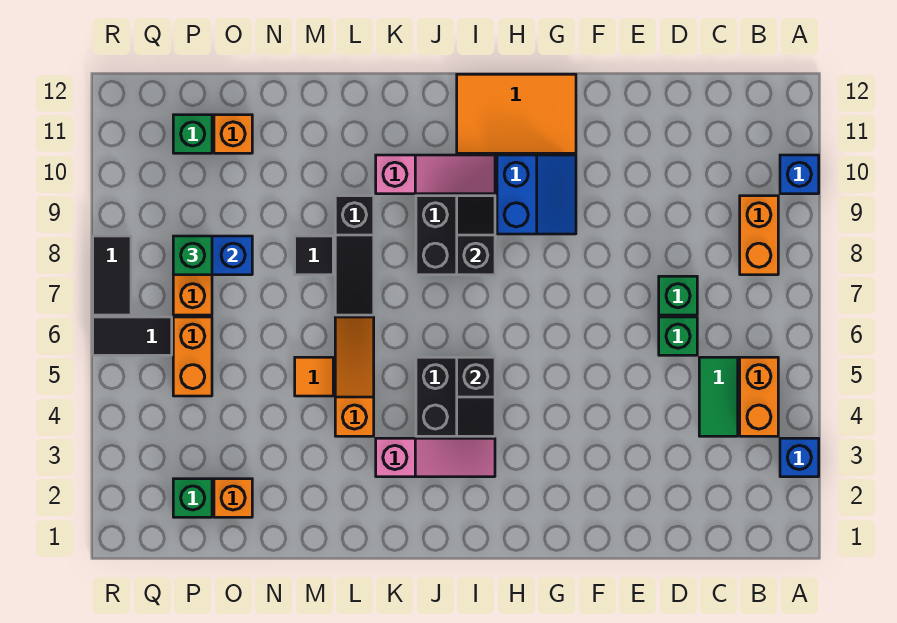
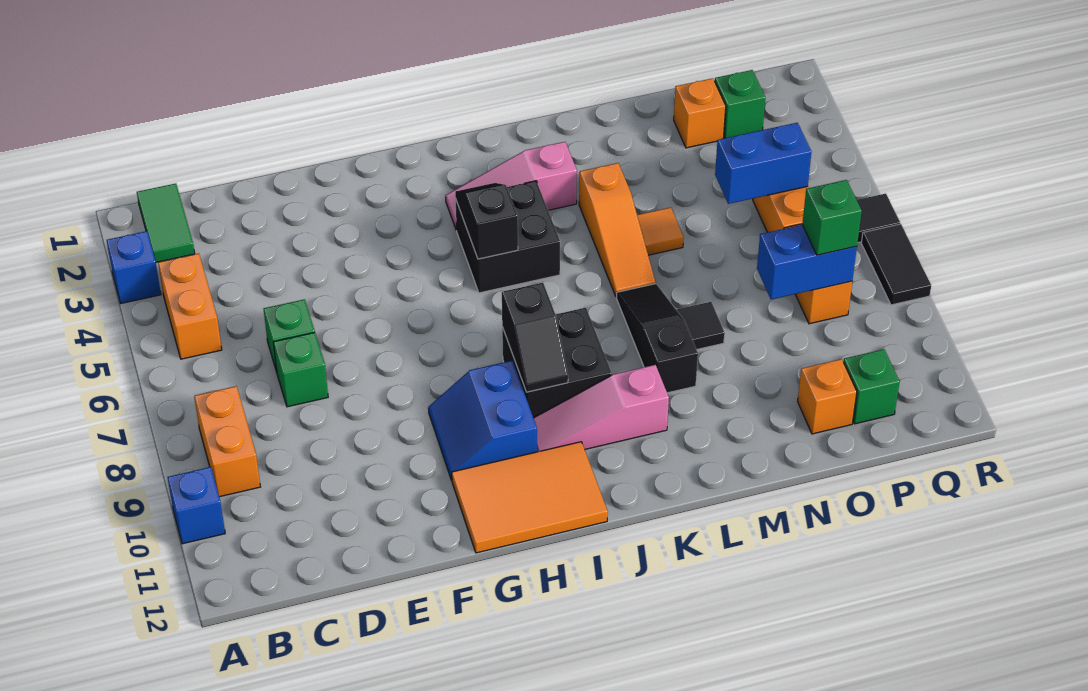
green 1x2 tile [699,357,738,436] -> green 1x2 tile moved to [137,184,195,262]
none -> blue 1x2 brick [715,123,811,204]

